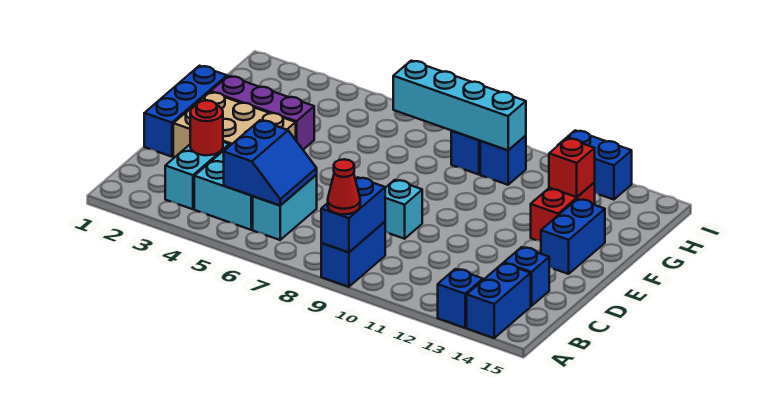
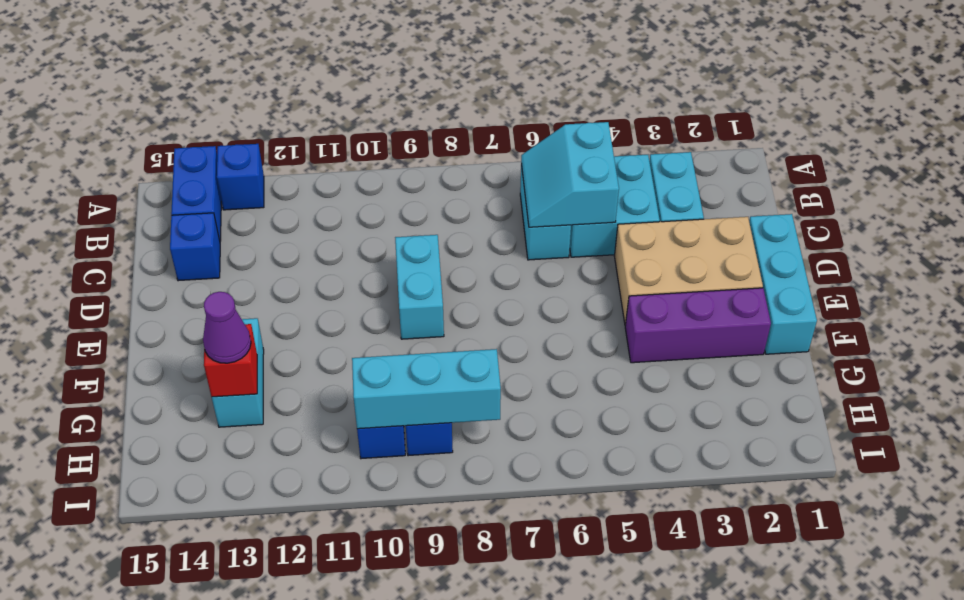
blue 1x2 brick [321,222,385,287] -> none
blue 1x2 brick [321,177,385,252] -> none
red 1x1 cone [328,159,360,214] -> none
blue 2x2 slope [224,120,317,206] -> cyan 2x2 slope [521,122,619,227]
red 1x1 round brick [190,100,223,155] -> none
blue 1x3 brick [144,66,227,157] -> cyan 1x3 brick [749,214,817,354]
cyan 1x1 brick [385,180,422,239] -> cyan 1x2 brick [395,235,444,339]
blue 1x2 brick [541,199,605,274] -> none
red 1x2 brick [531,183,595,241] -> cyan 1x2 brick [212,318,264,427]
none -> purple 1x1 cone [203,292,251,363]
cyan 1x4 brick [393,61,526,150] -> cyan 1x3 brick [352,349,501,429]
blue 1x2 brick [558,130,632,200] -> none

